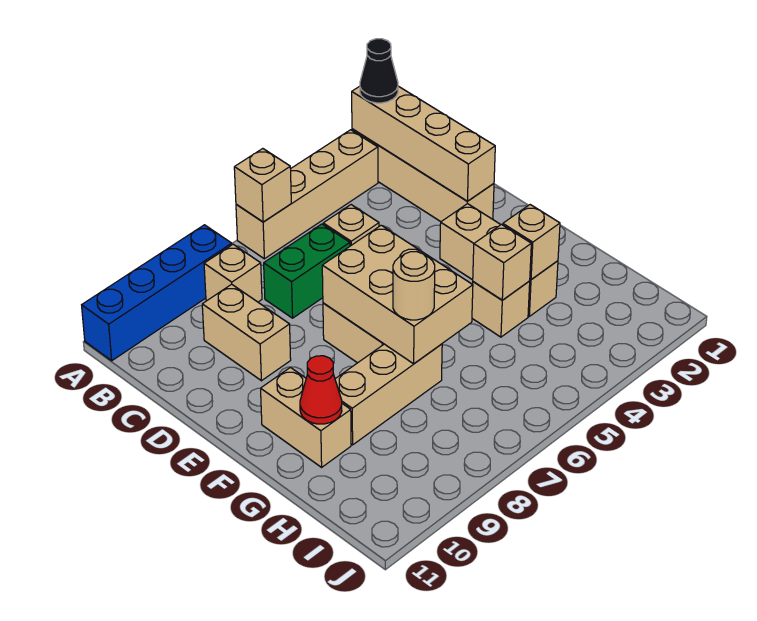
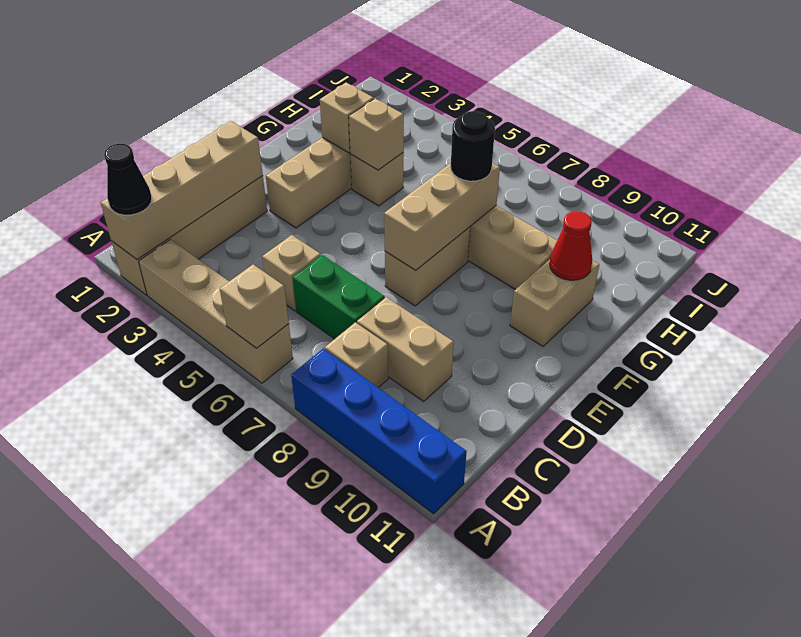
tan 1x2 brick [202,284,291,381] -> tan 1x2 brick turned to [357,297,454,401]
tan 2x3 brick [322,225,473,364] -> tan 1x3 brick [384,163,500,270]
tan 1x1 round brick [393,252,435,320] -> black 1x1 round brick [451,111,495,181]

